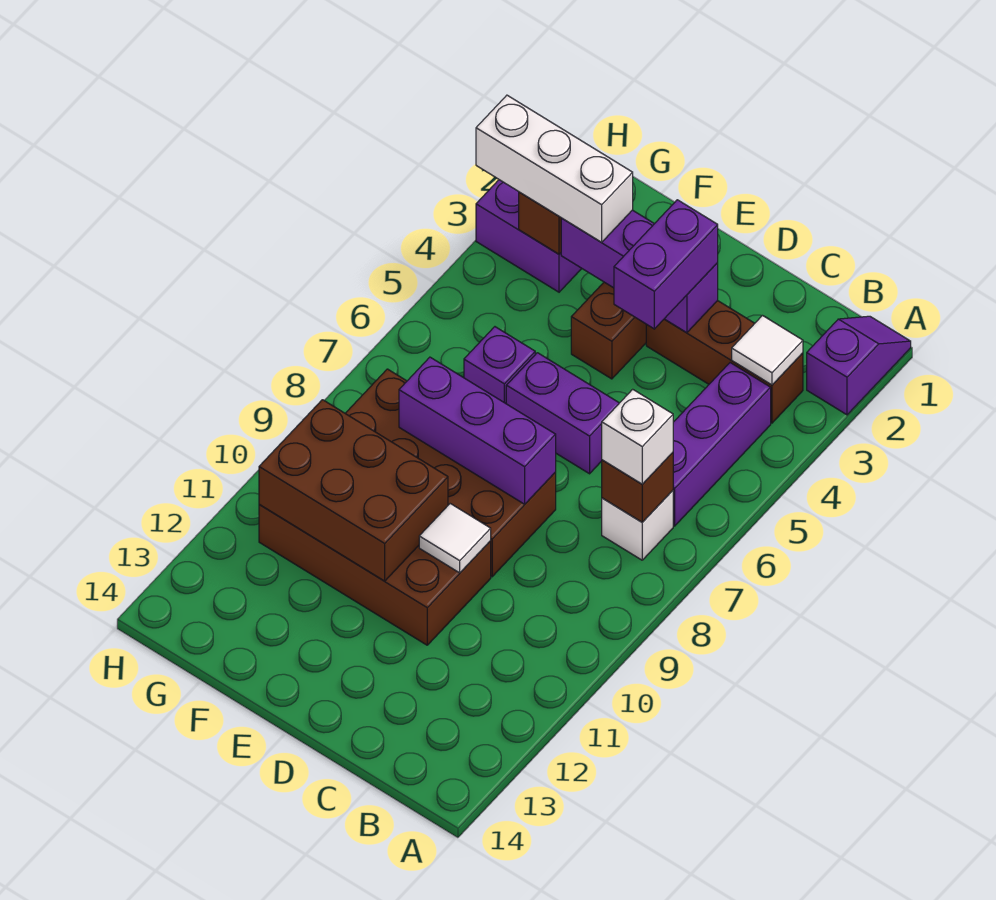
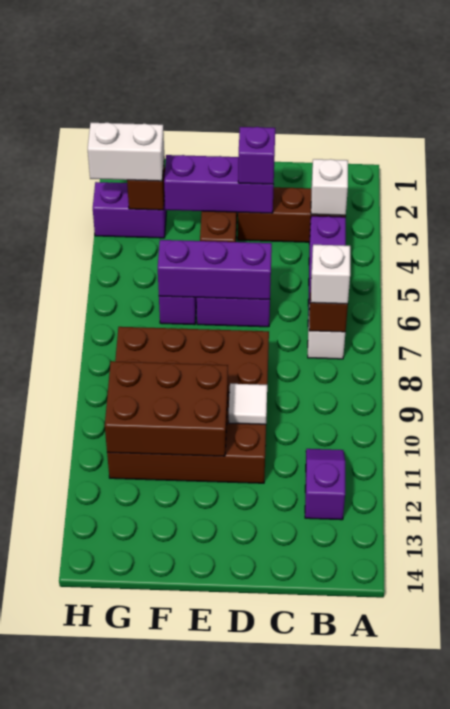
purple 1x2 slope [807,316,911,415] -> purple 1x2 slope moved to [305,449,345,520]
white 1x1 tile [732,316,803,385] -> white 1x1 brick [311,159,348,215]
purple 1x2 brick [614,200,718,329] -> purple 1x1 brick [238,127,275,184]
purple 1x3 brick [399,357,556,504] -> purple 1x3 brick moved to [158,240,272,299]
white 1x3 brick [476,95,633,242] -> white 1x2 brick [88,123,164,181]

